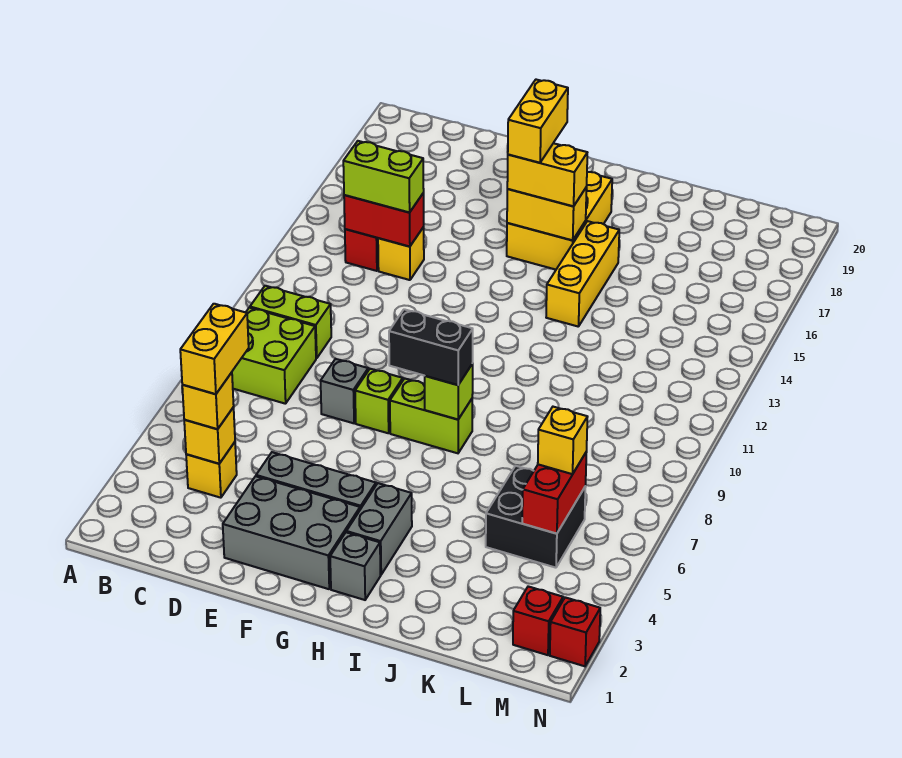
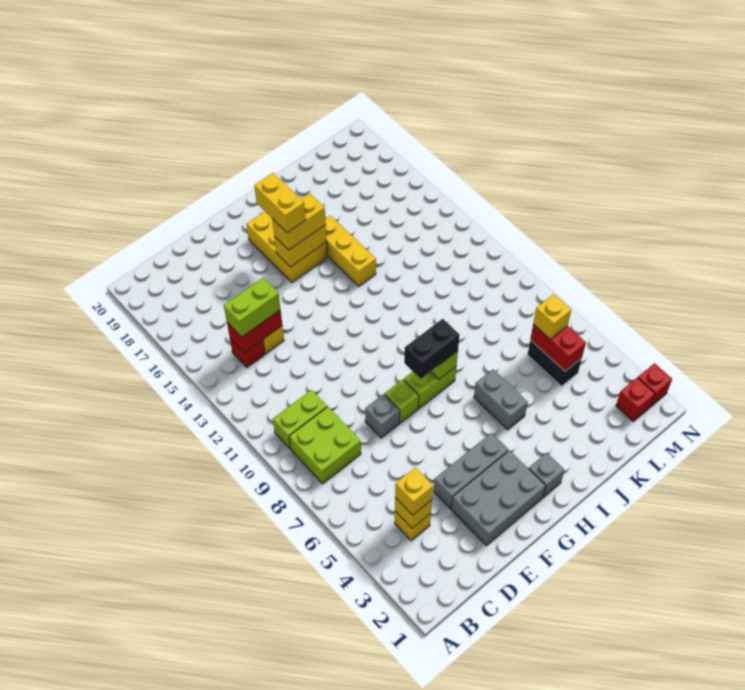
yellow 1x2 brick [180,304,249,394] -> none
grey 1x2 brick [346,483,412,575] -> grey 1x2 brick moved to [474,369,528,430]
black 2x2 brick [486,466,586,568] -> black 1x2 brick [527,340,582,386]

